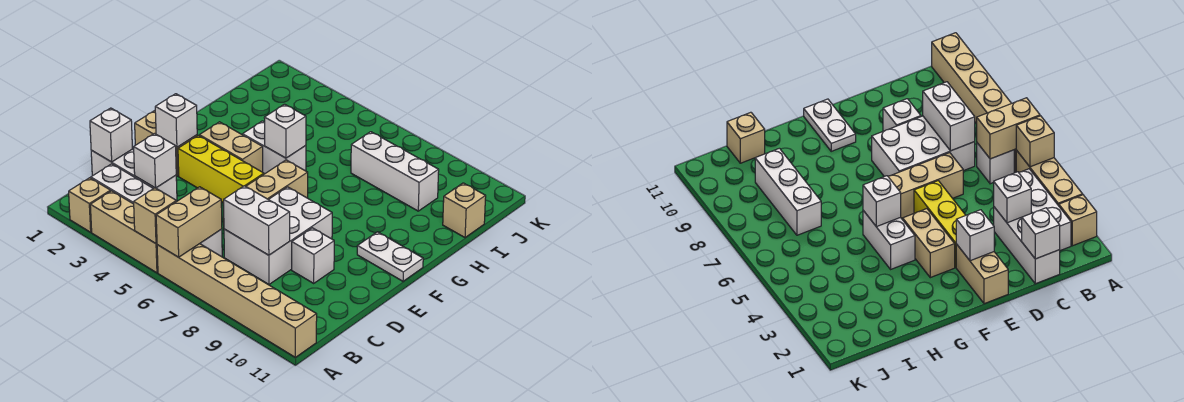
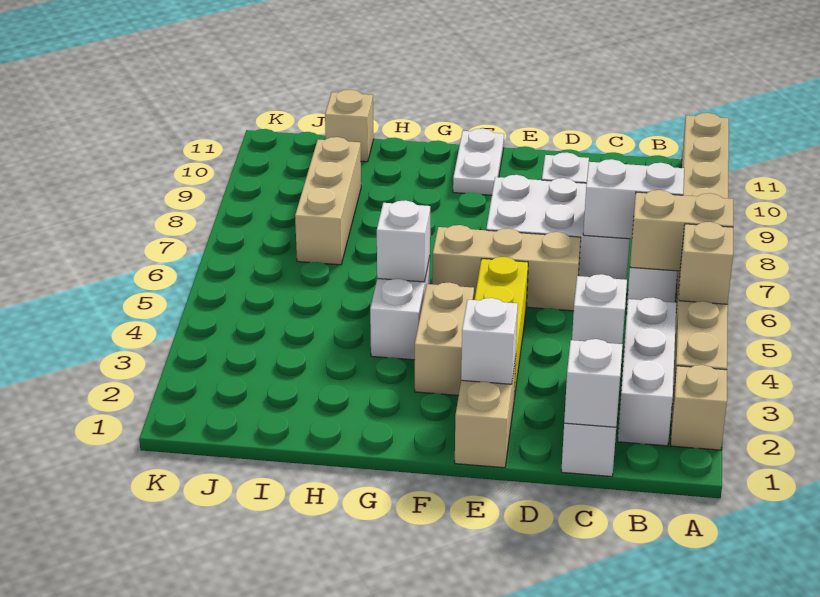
white 1x2 brick [223,186,290,255] -> white 1x2 brick turned to [583,159,684,239]
white 1x3 brick [351,132,439,211] -> tan 1x3 brick [295,137,361,265]

